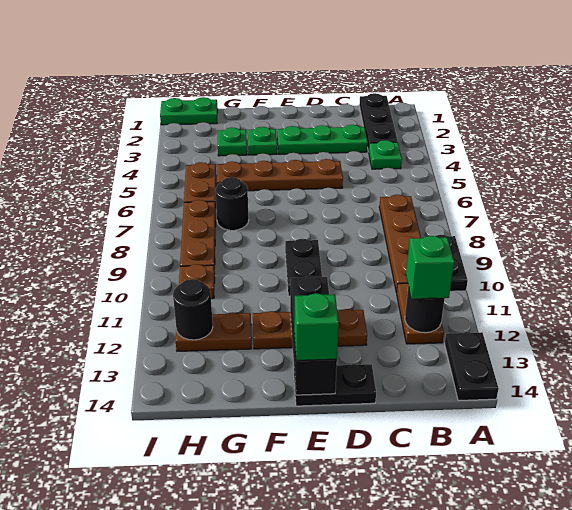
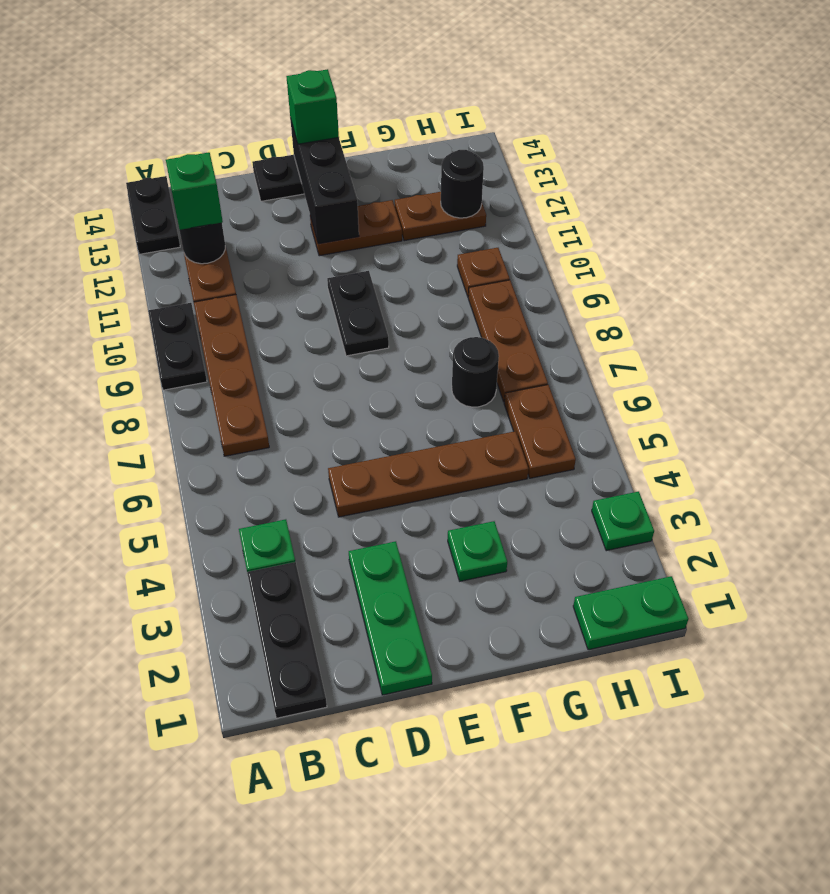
green 1x3 plate [277,125,368,154] -> green 1x3 plate turned to [349,541,432,695]
brown 1x3 plate [253,309,367,349] -> brown 1x2 plate [310,200,402,256]
green 1x1 plate [218,128,247,156] -> green 1x1 plate moved to [592,491,654,551]

